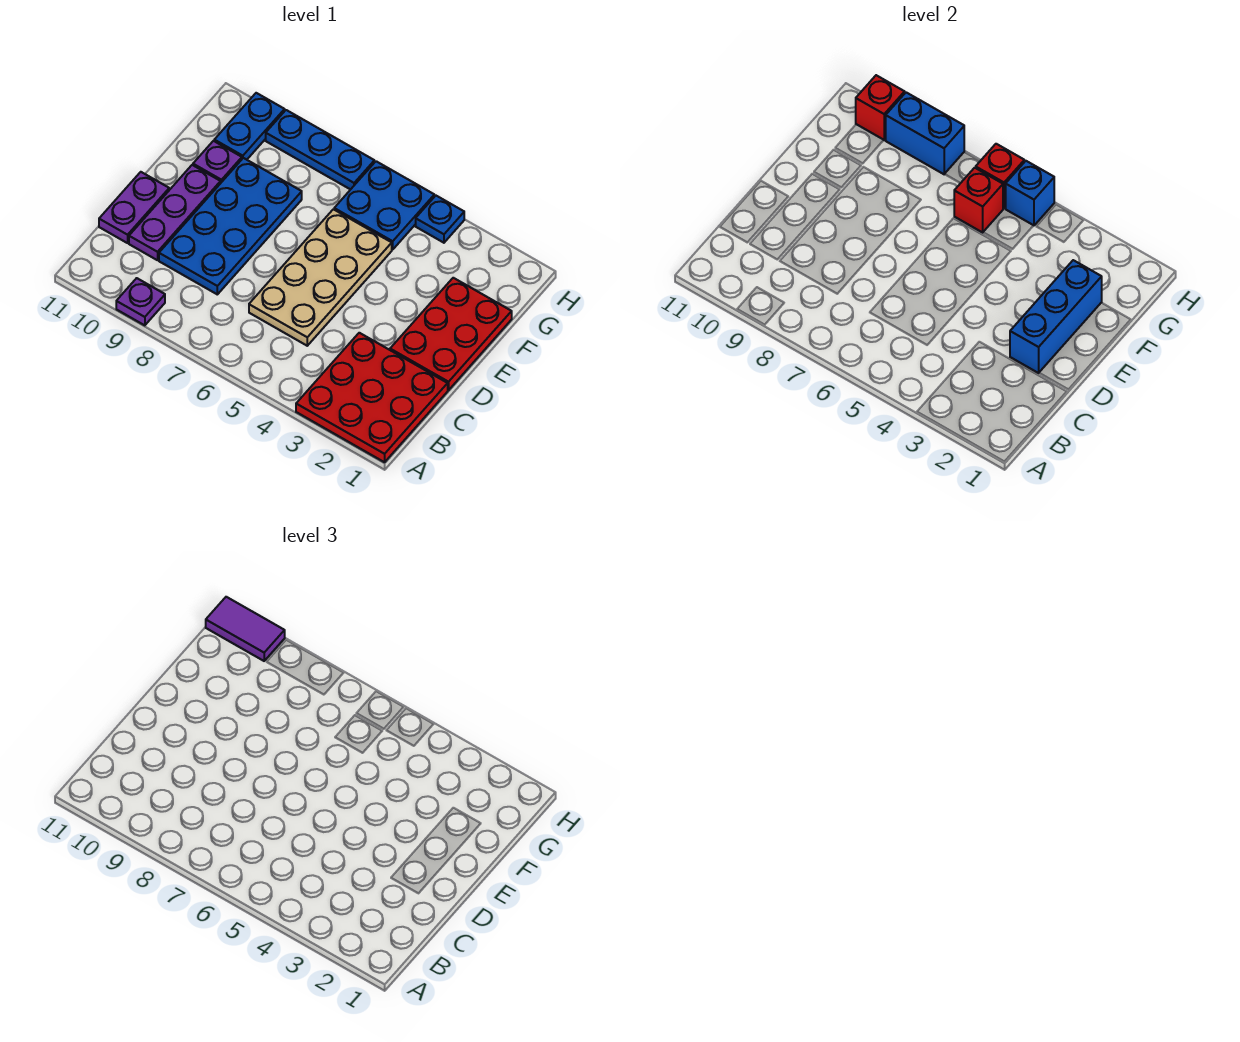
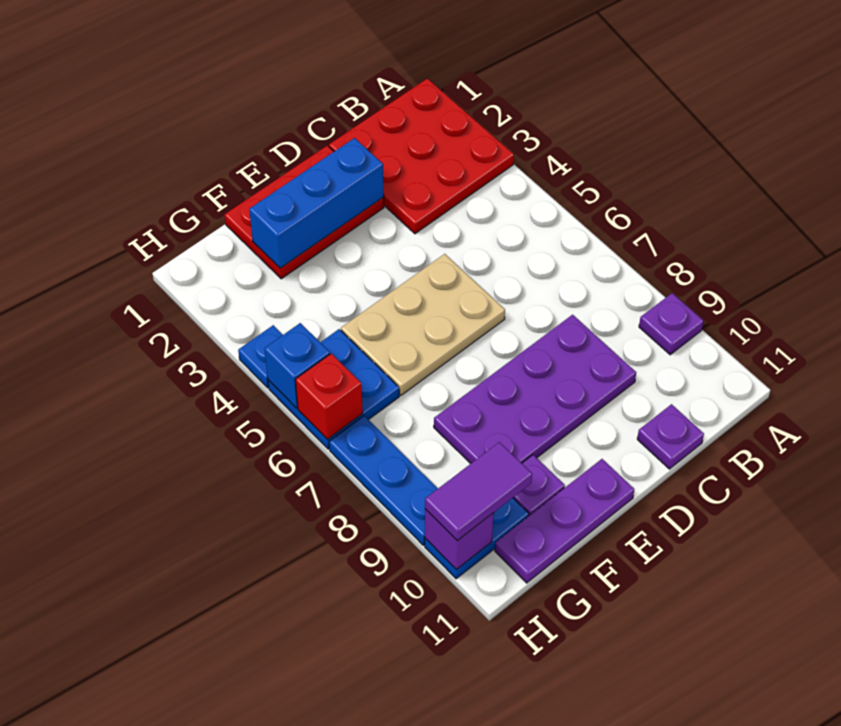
tan 2x4 plate [249,209,392,346] -> tan 2x3 plate [341,254,505,395]
blue 2x4 plate [159,158,302,294] -> purple 2x4 plate [434,315,636,463]
purple 1x3 plate [129,165,221,260] -> purple 1x3 plate moved to [495,459,634,583]
purple 1x2 plate [99,172,169,243] -> purple 1x1 plate [637,404,704,469]
red 1x1 brick [954,168,1003,232] -> none
blue 1x2 brick [886,92,964,174] -> none
red 1x1 brick [856,75,905,140] -> purple 1x1 brick [425,509,494,570]
purple 1x2 tile [206,597,285,661] -> purple 1x2 tile turned to [425,442,532,541]

